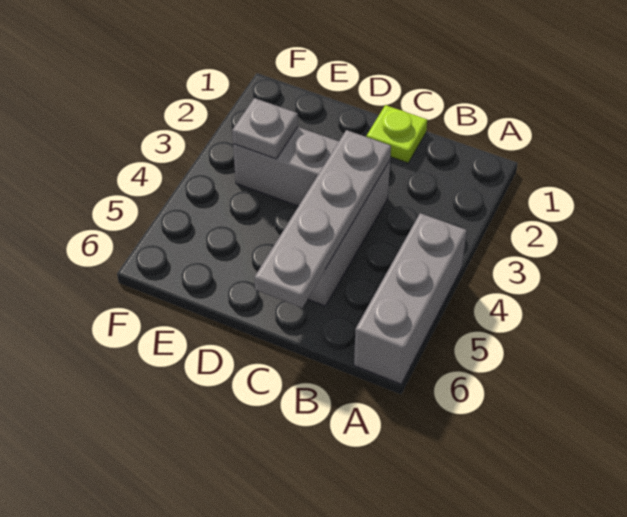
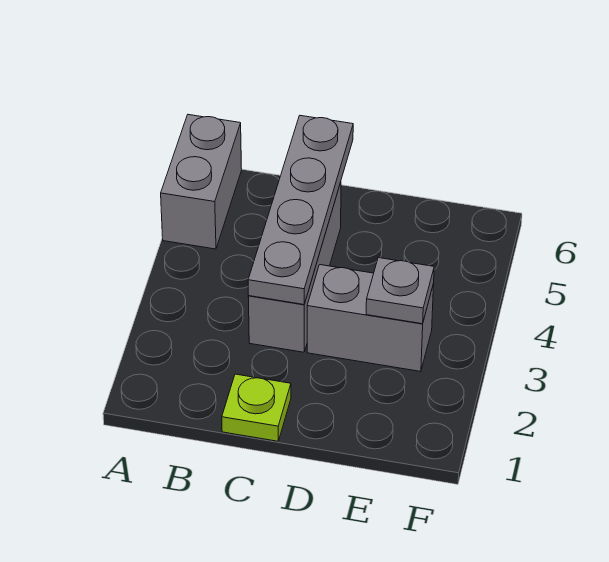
grey 1x3 brick [354,213,467,384] -> grey 1x2 brick [161,115,242,249]

